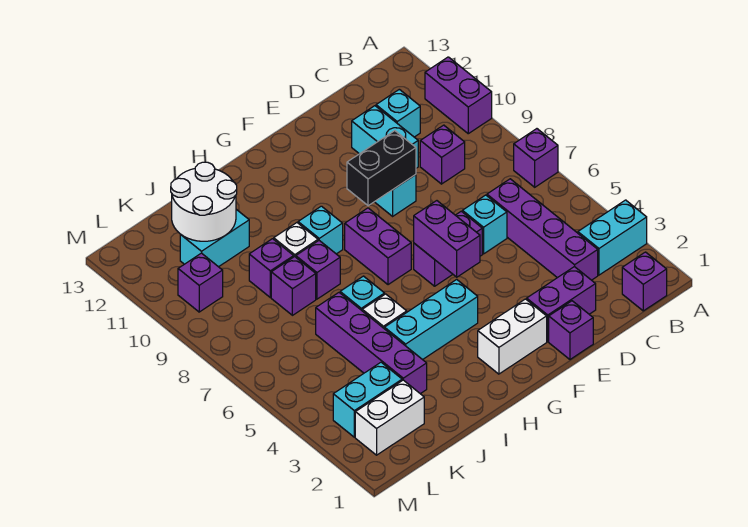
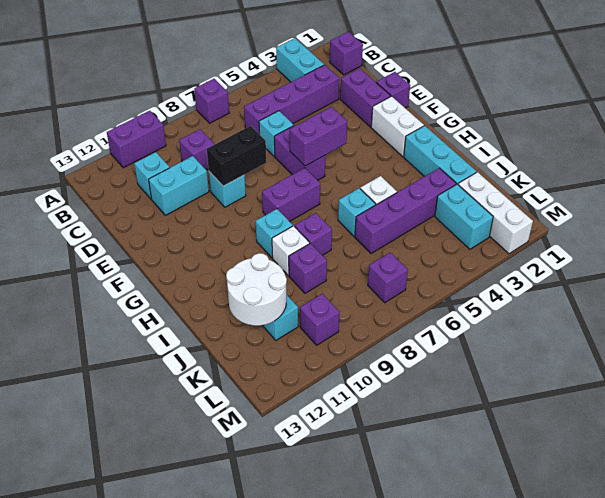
black 1x2 brick [347,131,416,206] -> black 1x2 brick turned to [207,126,266,186]
cyan 1x3 brick [385,279,478,360] -> cyan 1x3 brick moved to [404,126,477,184]
purple 1x1 brick [271,257,316,315] -> purple 1x1 brick moved to [368,252,408,303]
white 1x2 brick [355,380,424,455] -> white 1x3 brick [458,172,533,254]

